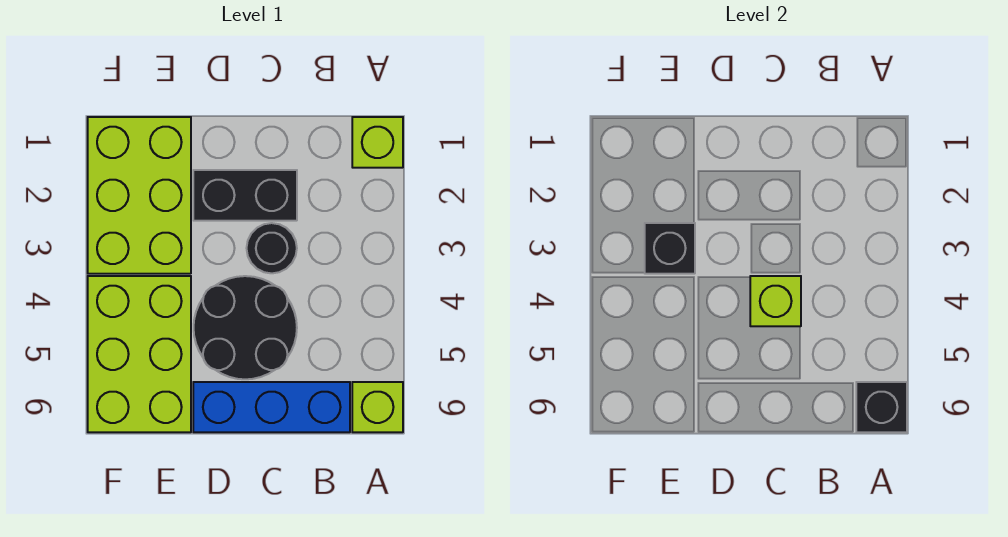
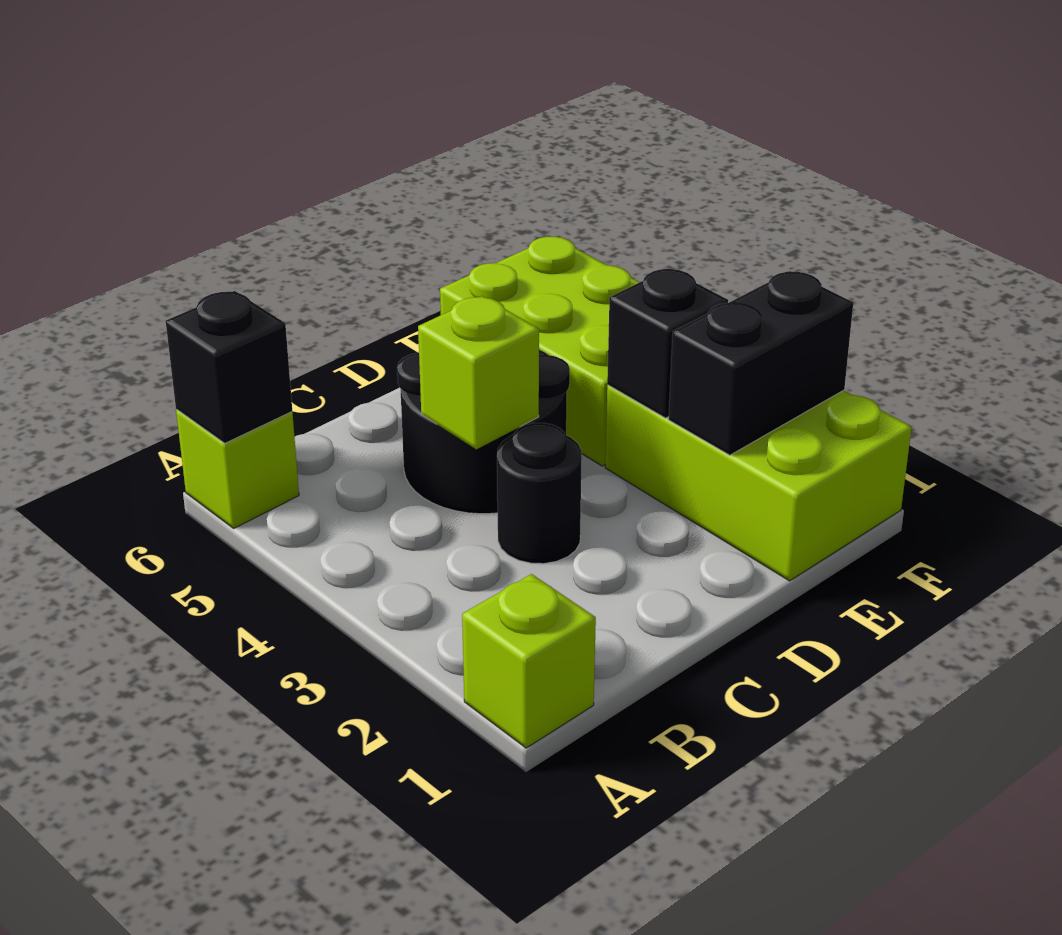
blue 1x3 brick [193,382,350,432] -> none
black 1x2 brick [193,170,297,221] -> black 1x2 brick moved to [669,271,853,455]

